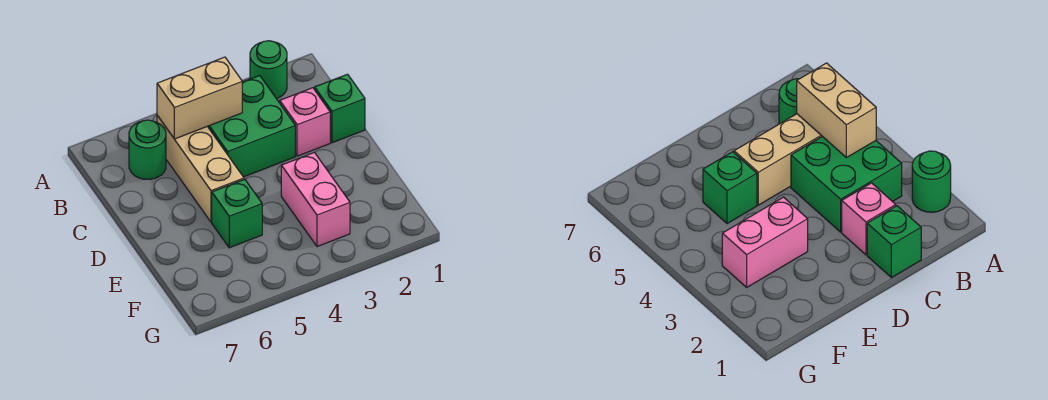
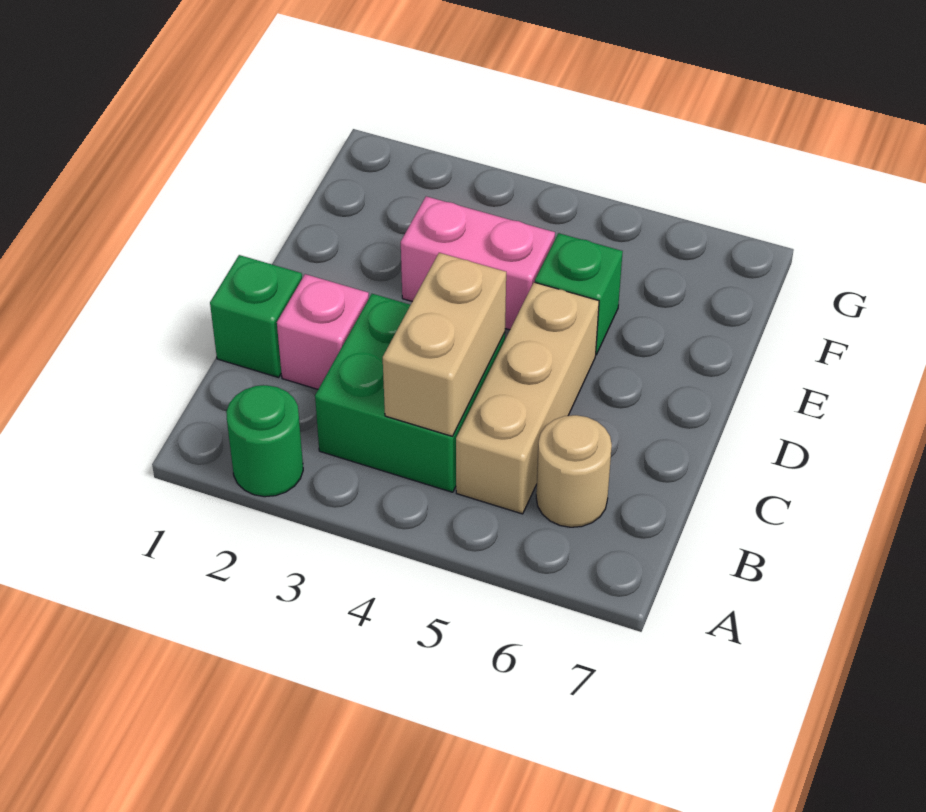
tan 1x2 brick [157,57,242,139] -> tan 1x2 brick turned to [383,253,506,436]
green 1x1 round brick [129,120,166,179] -> tan 1x1 round brick [536,415,612,527]
pink 1x2 brick [281,152,350,247] -> pink 1x2 brick turned to [401,196,555,330]

